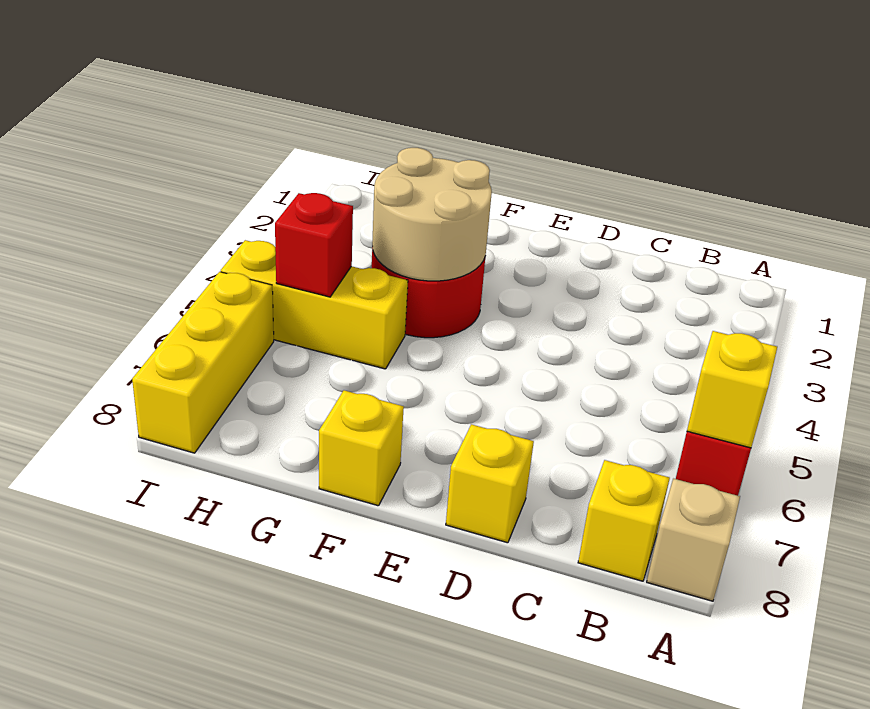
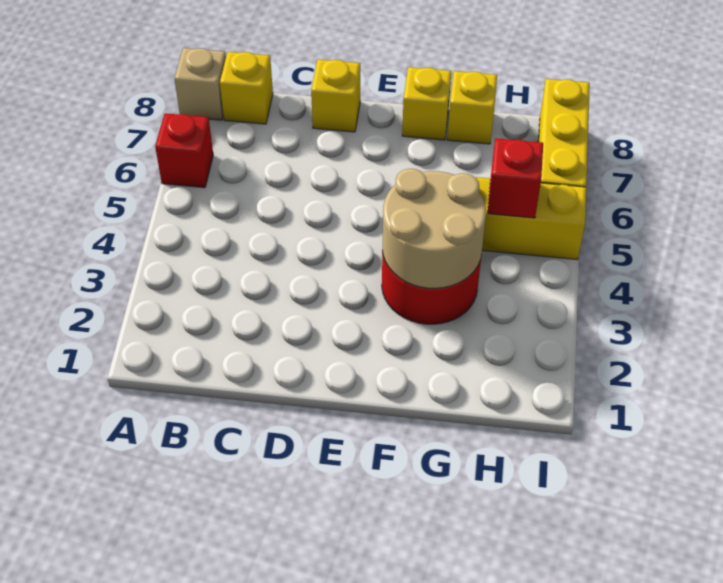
yellow 1x1 brick [687,331,777,448] -> yellow 1x1 brick moved to [447,71,497,144]

